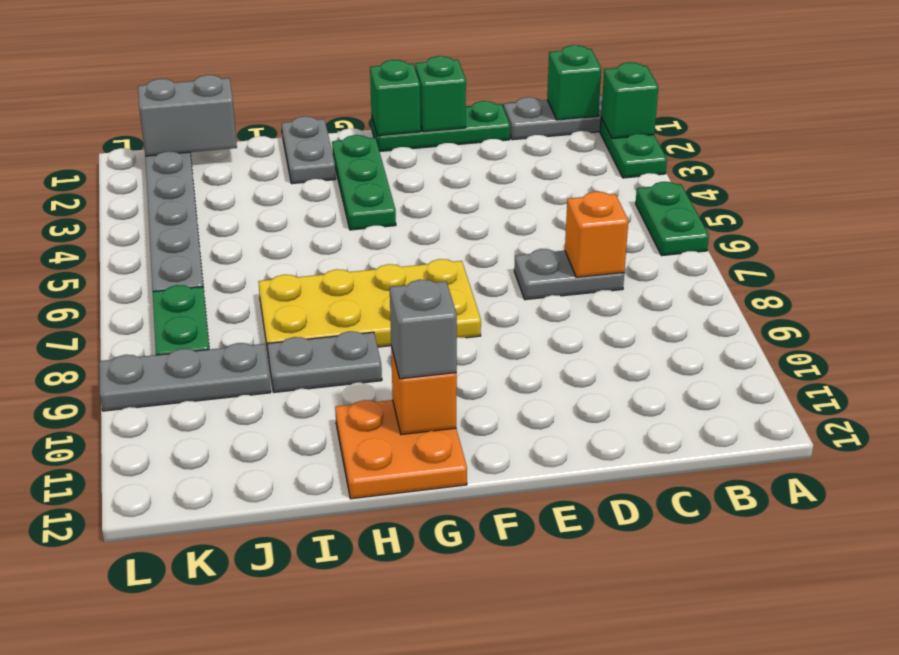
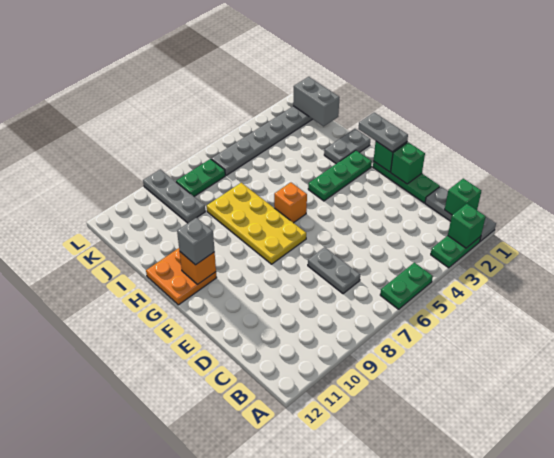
orange 1x1 brick [565,192,628,277] -> orange 1x1 brick moved to [274,182,307,223]
grey 1x2 plate [267,331,382,392] -> grey 1x2 plate moved to [359,113,408,152]

